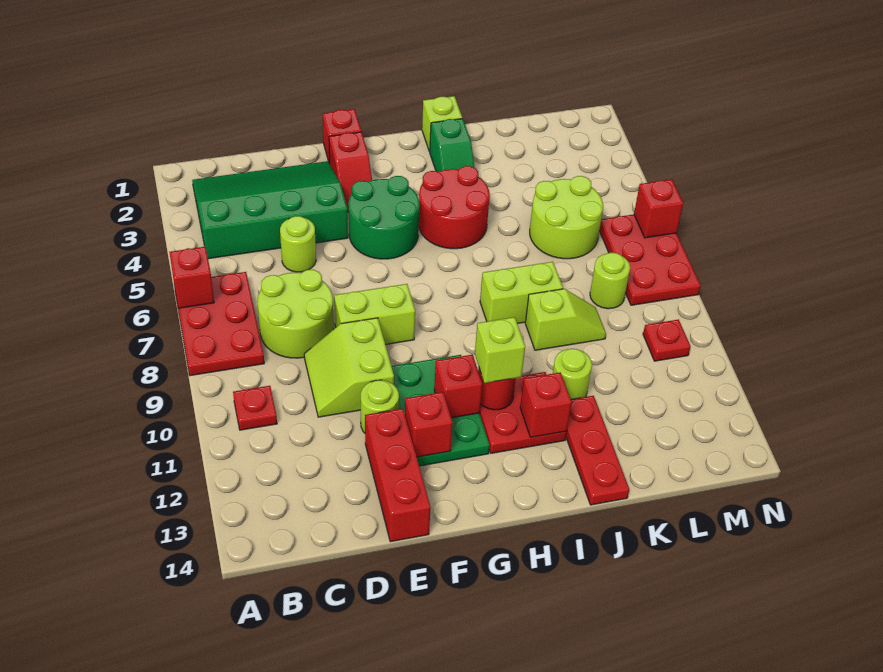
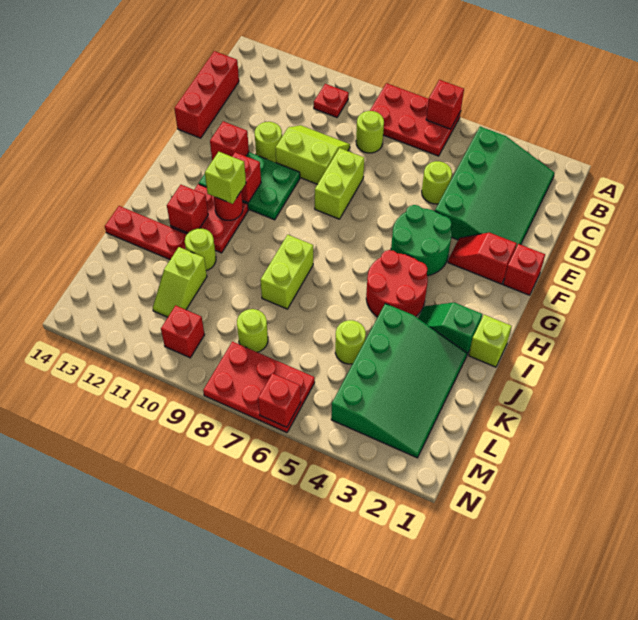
lime 2x2 round brick [257,270,334,358] -> lime 1x1 round brick [356,111,384,153]
red 1x3 brick [365,409,431,542] -> red 1x3 brick turned to [174,51,239,138]
none -> green 3x4 slope [331,304,467,458]
lime 1x2 slope [525,289,606,350] -> lime 1x2 slope moved to [153,247,207,317]
lime 2x2 round brick [530,176,603,259] -> lime 1x1 round brick [335,320,366,364]
red 1x1 plate [643,320,691,361] -> red 1x1 brick [161,305,205,358]

